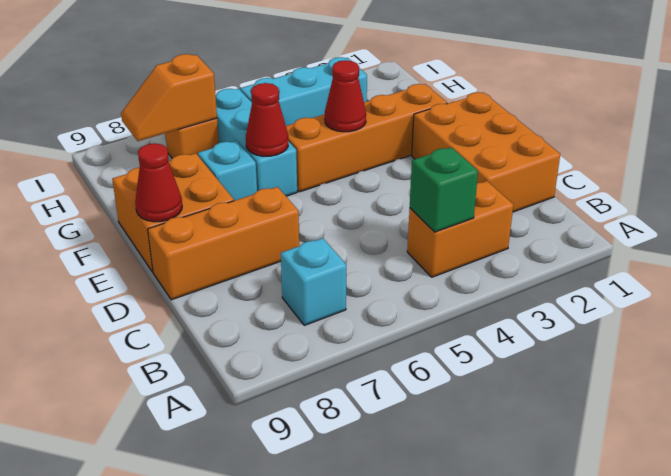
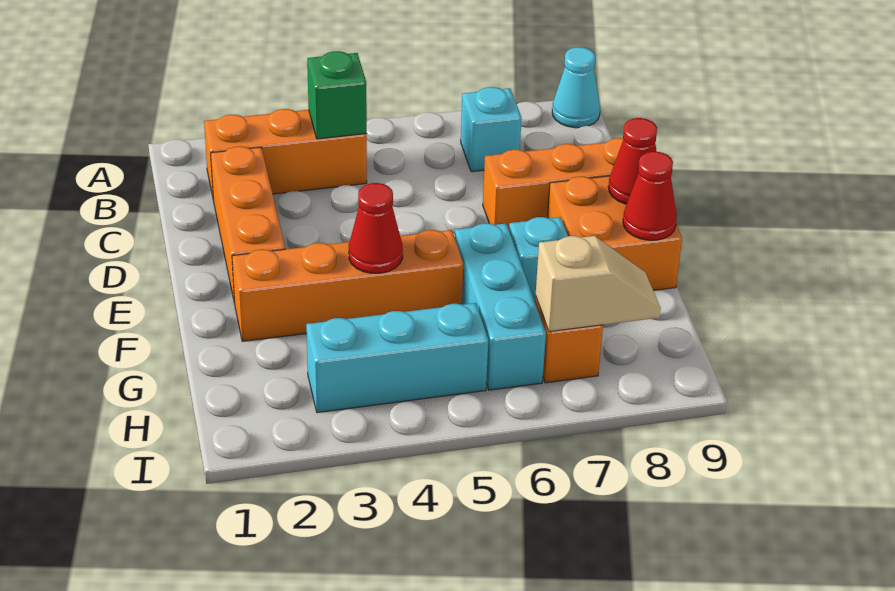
none -> cyan 1x1 cone [552,47,600,128]
orange 1x2 brick [407,181,513,277] -> orange 1x3 brick [204,109,367,201]
orange 2x3 brick [412,92,560,212] -> orange 1x3 brick [211,146,285,303]
red 1x1 cone [246,83,288,156] -> red 1x1 cone moved to [623,152,677,240]
orange 1x2 slope [121,54,217,141] -> tan 1x2 slope [536,236,661,332]

